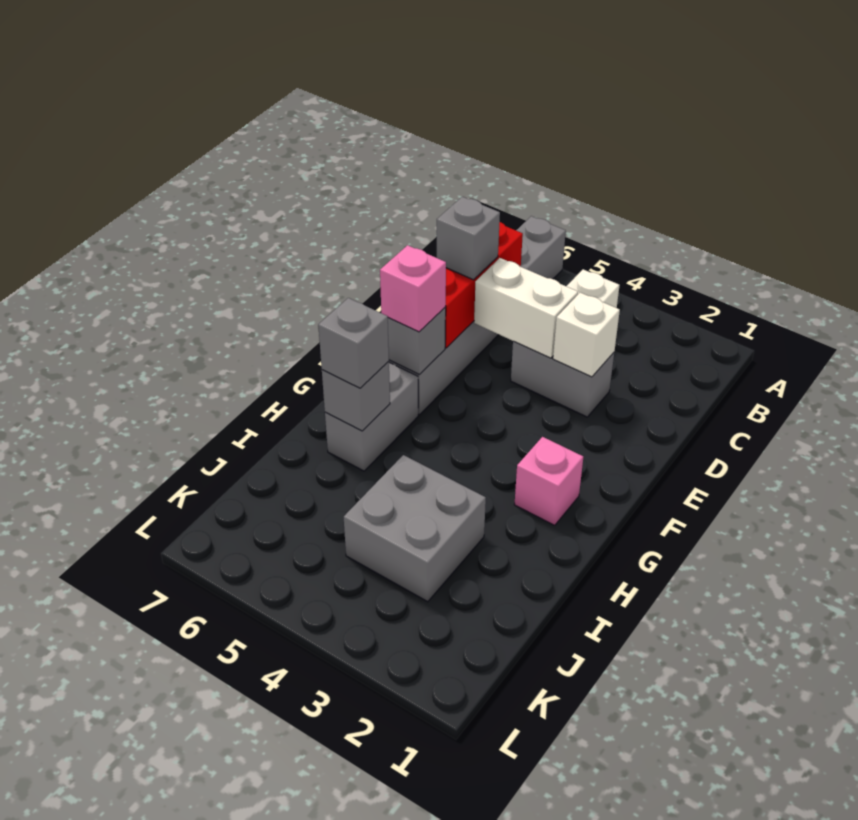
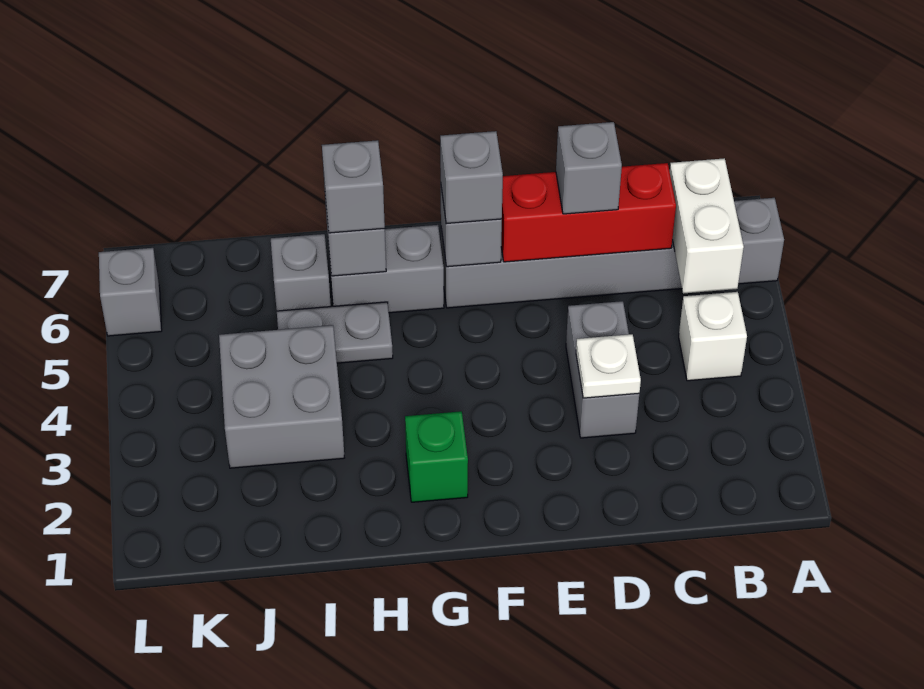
white 1x1 brick [553,292,620,377] -> white 1x1 plate [576,334,641,398]
white 1x2 brick [474,258,578,358] -> white 1x2 brick moved to [670,158,744,294]
pink 1x1 brick [380,245,446,332] -> grey 1x1 brick [440,131,503,224]
pink 1x1 brick [514,437,583,525] -> green 1x1 brick [405,411,468,502]
none -> grey 1x2 plate [277,302,393,363]
none -> grey 1x1 brick [271,234,331,311]
none -> grey 1x1 brick [99,248,162,336]

